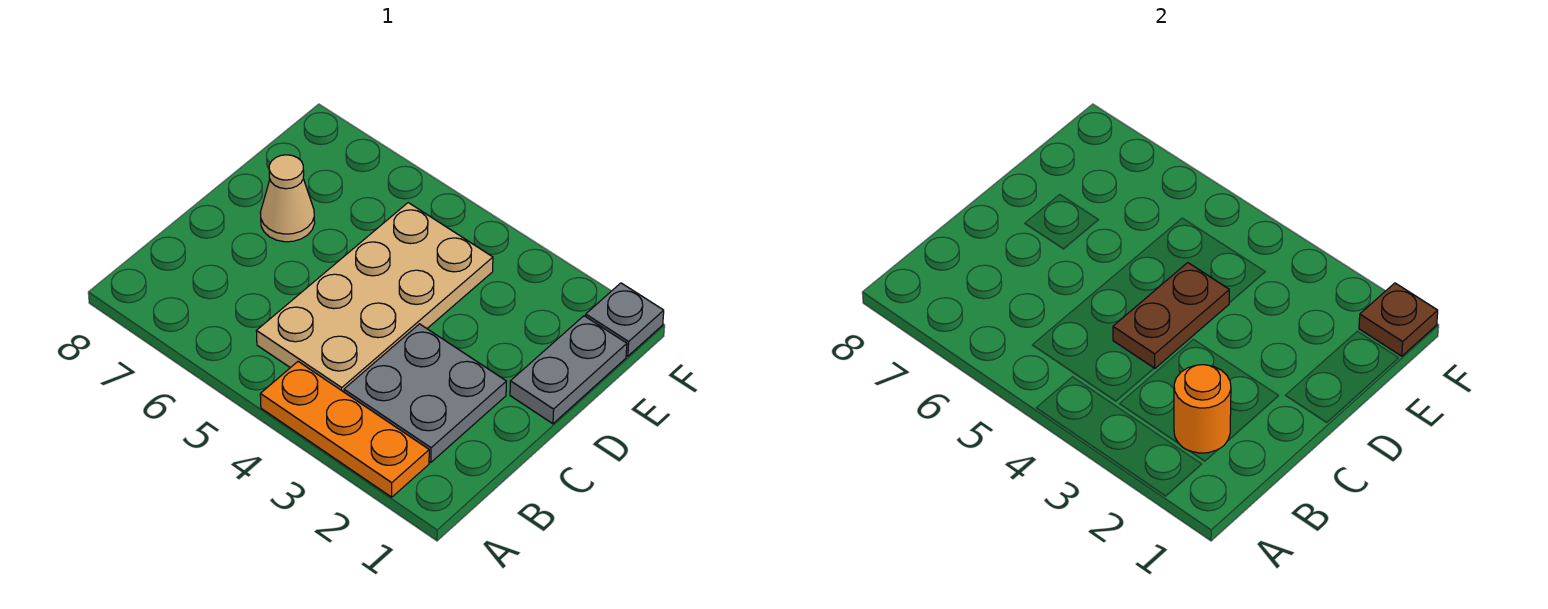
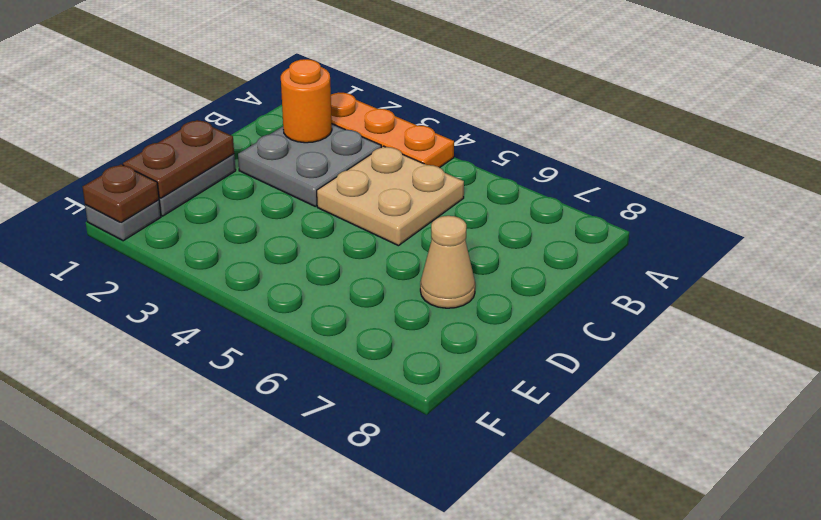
tan 2x4 plate [256,203,493,392] -> tan 2x2 plate [317,146,464,246]
brown 1x2 plate [1113,263,1229,368] -> brown 1x2 plate moved to [123,120,234,198]

